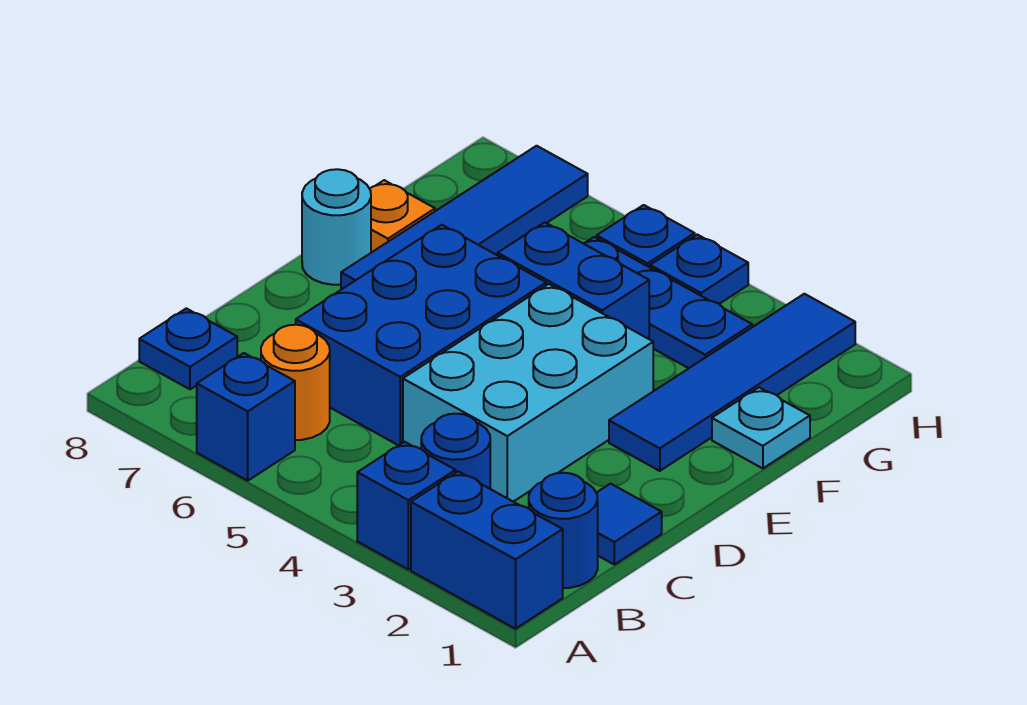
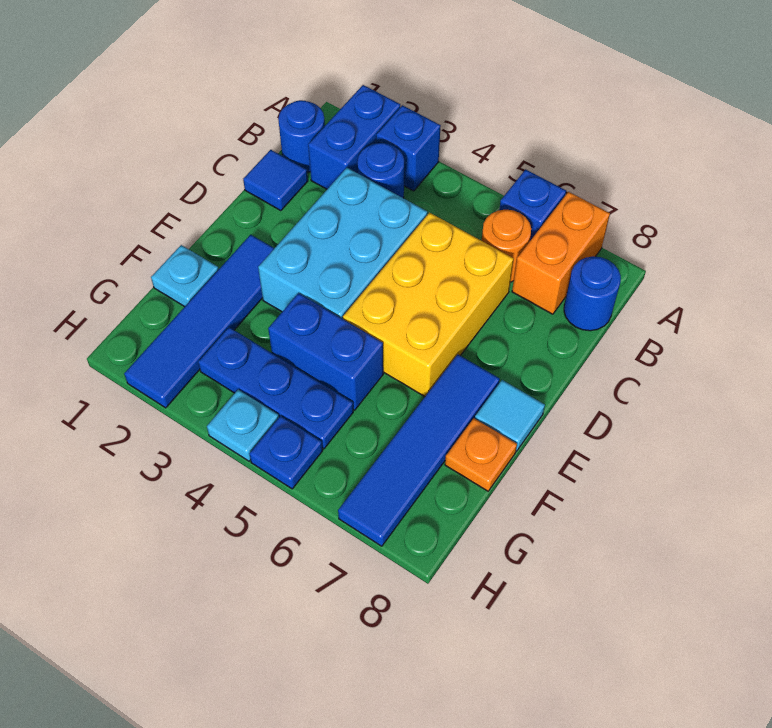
blue 1x2 brick [411,471,563,629] -> blue 1x2 brick turned to [308,85,400,189]
none -> orange 1x2 brick [512,192,610,314]
blue 1x1 plate [139,308,237,389] -> blue 1x1 round brick [564,256,621,331]
blue 2x3 brick [296,225,546,445] -> yellow 2x3 brick [343,213,514,397]
cyan 1x1 round brick [302,169,371,285] -> cyan 1x1 tile [475,380,545,451]
blue 1x1 plate [650,235,748,304] -> cyan 1x1 plate [207,390,279,461]

